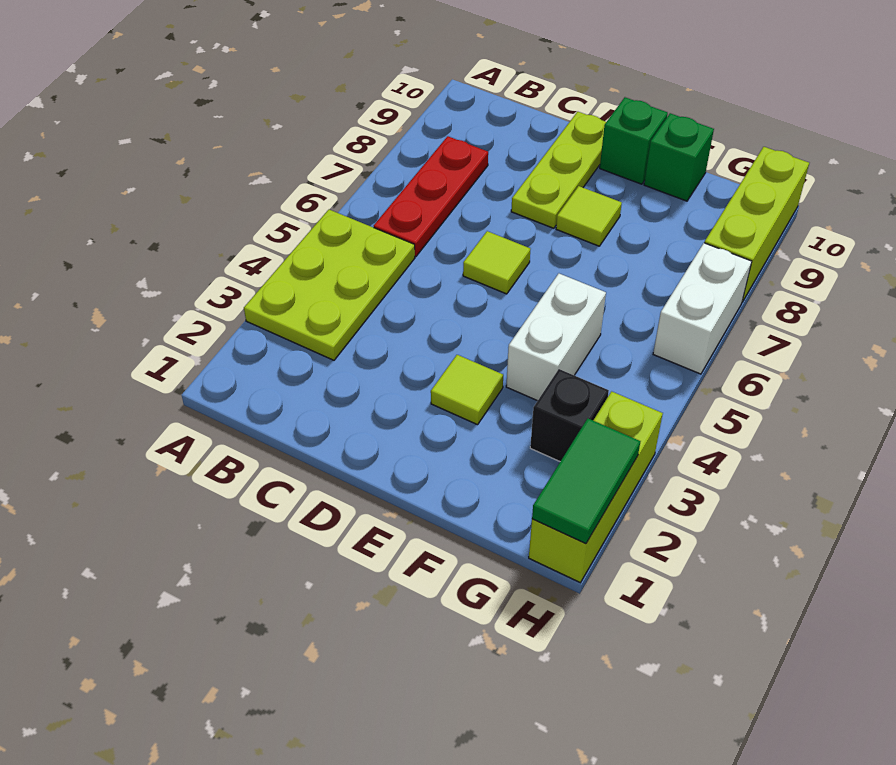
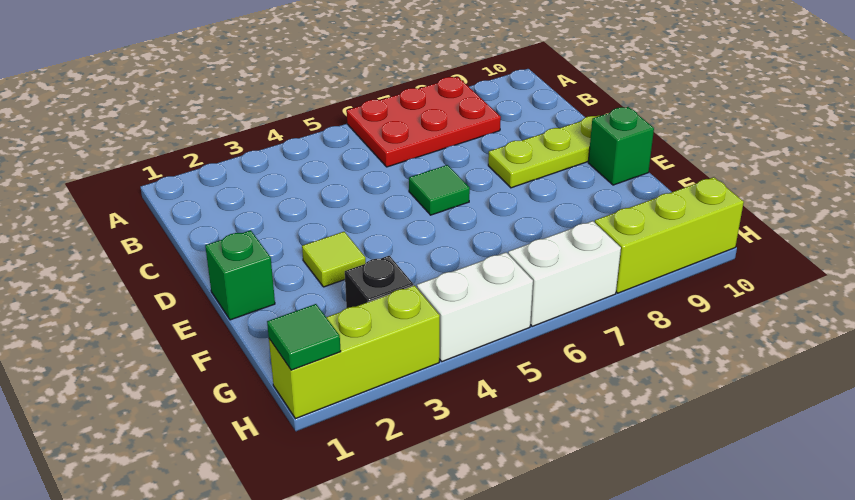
lime 2x3 plate [244,210,415,360] -> none
red 1x3 plate [374,136,488,256] -> red 2x3 plate [347,77,501,167]
lime 1x1 tile [463,231,530,294] -> green 1x1 tile [409,165,470,215]
lime 1x1 tile [556,186,622,246] -> none
white 1x2 brick [506,274,606,401] -> white 1x2 brick moved to [417,252,533,362]
green 1x1 brick [644,113,714,201] -> green 1x1 brick moved to [205,230,275,320]
green 1x2 tile [532,418,640,544] -> green 1x1 tile [267,304,341,370]

